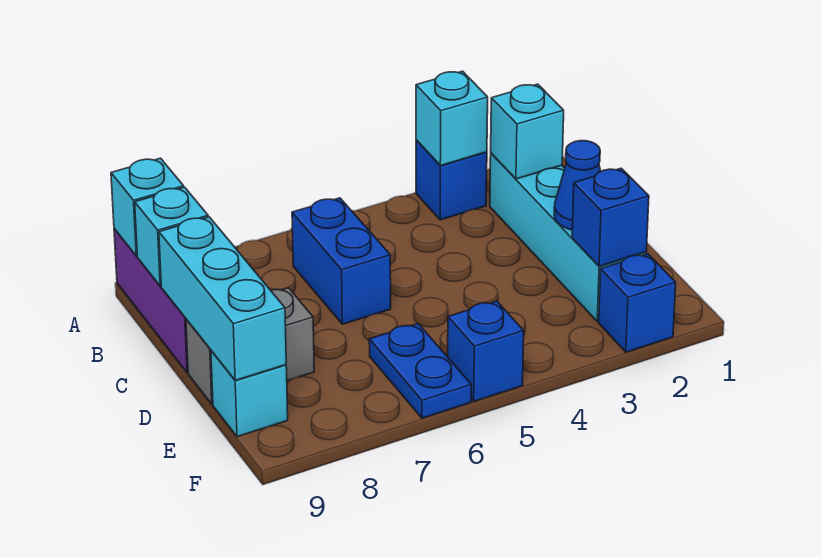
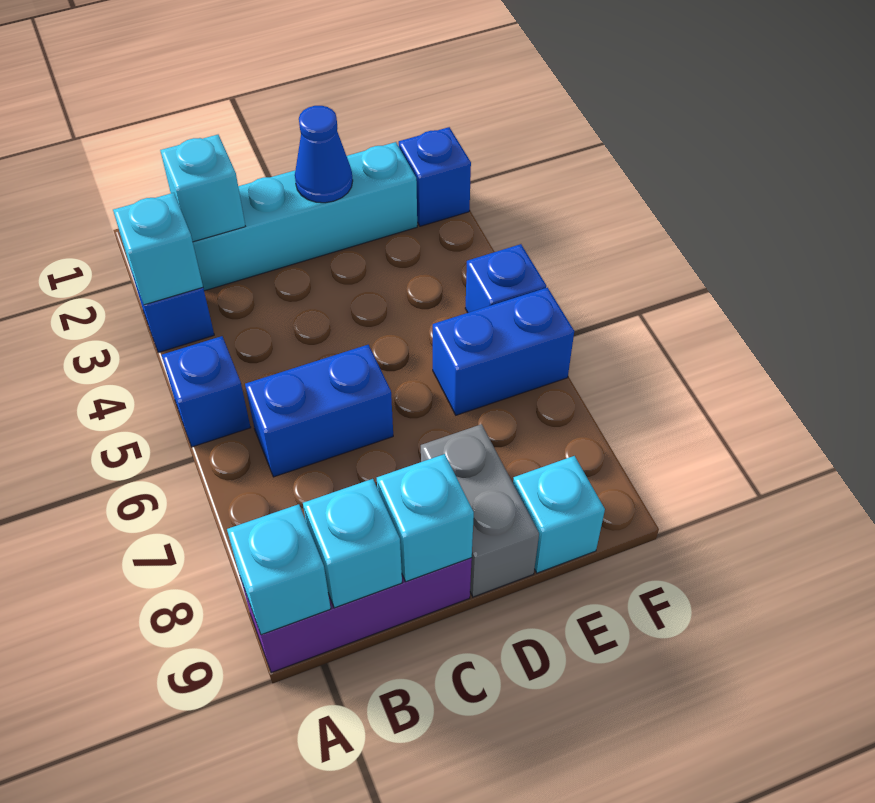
cyan 1x3 brick [159,217,286,380] -> cyan 1x1 brick [377,454,474,582]
blue 1x1 brick [572,168,649,266] -> blue 1x1 brick moved to [162,336,251,447]
blue 1x2 plate [369,324,471,418] -> blue 1x2 brick [433,288,574,415]

